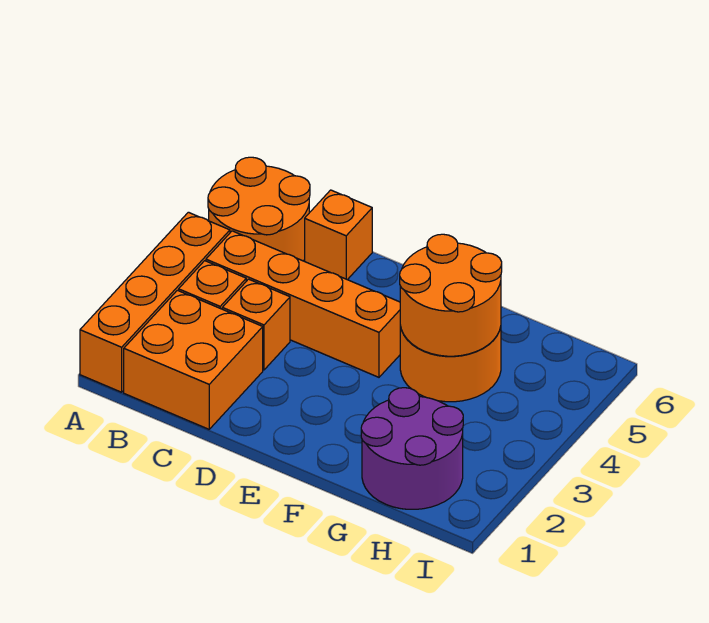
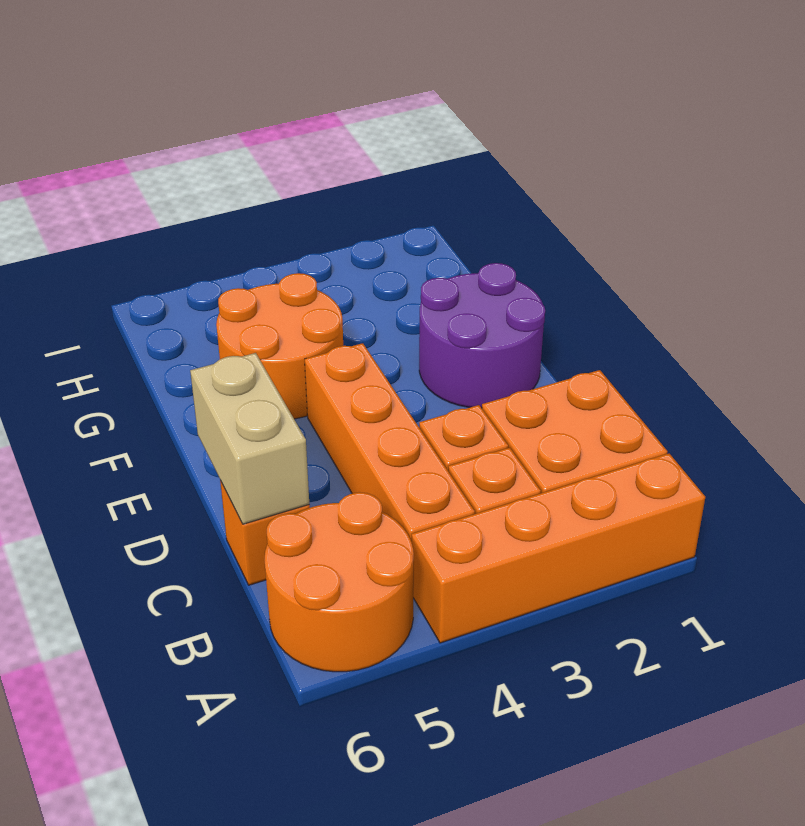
none -> tan 1x2 brick [190,353,309,524]
orange 2x2 round brick [400,234,502,356] -> none
purple 2x2 round brick [361,388,463,509] -> purple 2x2 round brick moved to [419,263,545,408]

